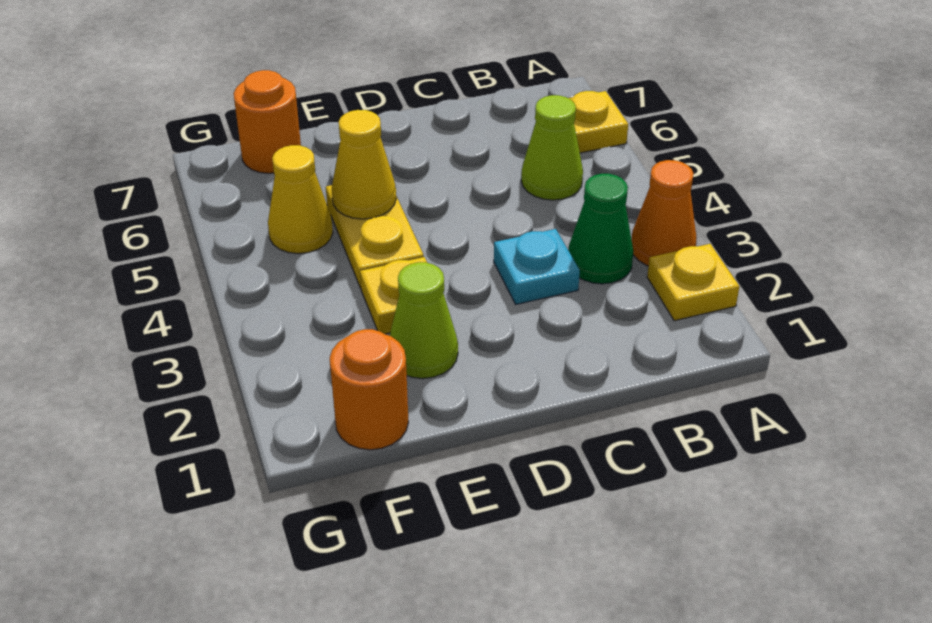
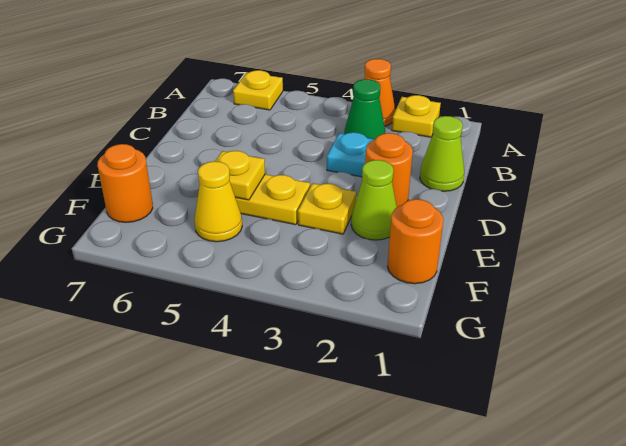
lime 1x1 cone [521,95,583,200] -> lime 1x1 cone moved to [420,116,464,191]
none -> orange 1x1 round brick [365,133,413,207]
yellow 1x1 cone [332,110,396,219] -> yellow 1x1 plate [215,151,265,200]

